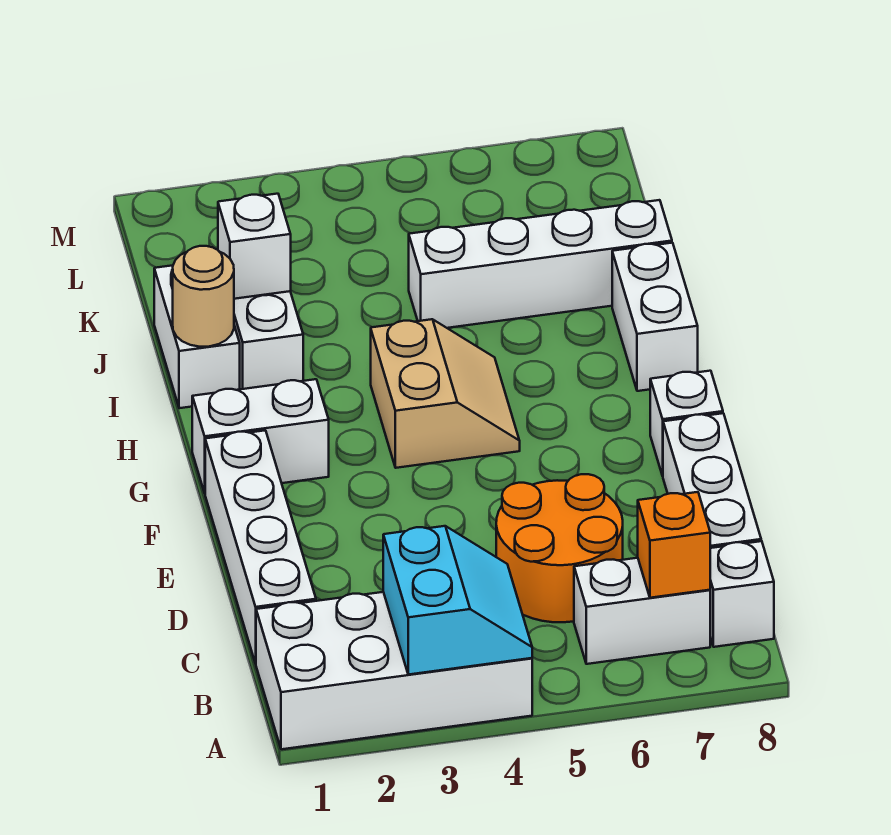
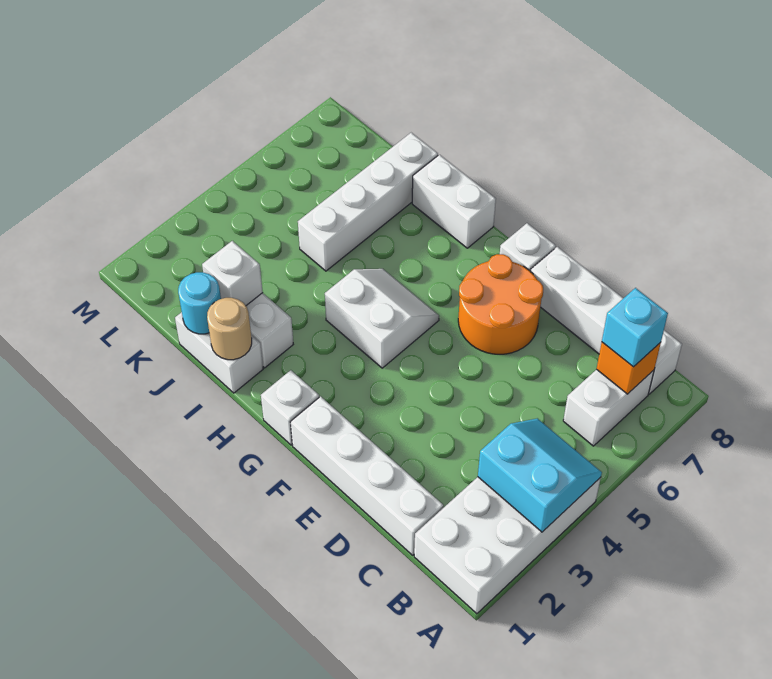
none -> cyan 1x1 brick [602,288,668,367]
orange 2x2 round brick [496,474,623,622] -> orange 2x2 round brick moved to [458,254,543,354]
white 1x2 brick [192,379,329,493] -> white 1x1 brick [261,370,319,445]
tan 2x2 slope [371,319,520,468] -> white 2x2 slope [325,269,439,368]
none -> cyan 1x1 round brick [178,272,221,334]

